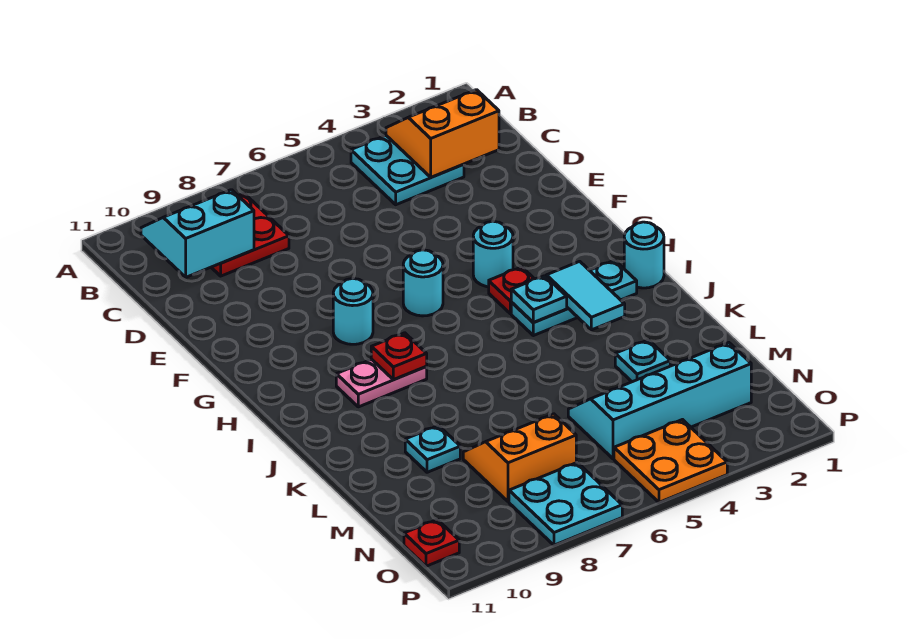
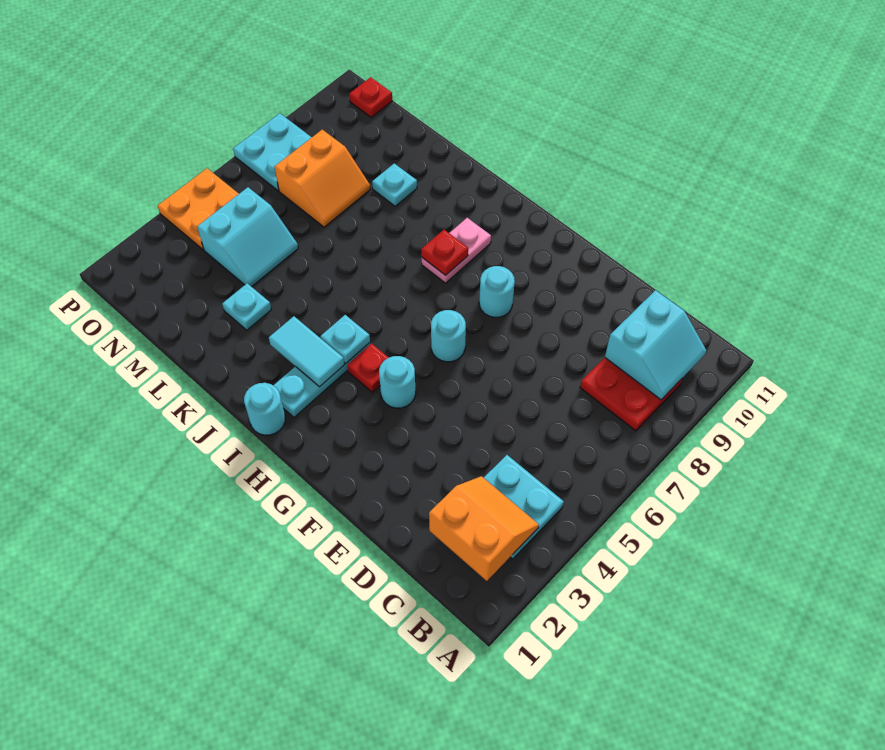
orange 2x2 slope [386,90,499,177] -> orange 2x2 slope turned to [429,476,539,581]
cyan 2x4 slope [568,343,751,459] -> cyan 2x2 slope [197,187,298,287]

